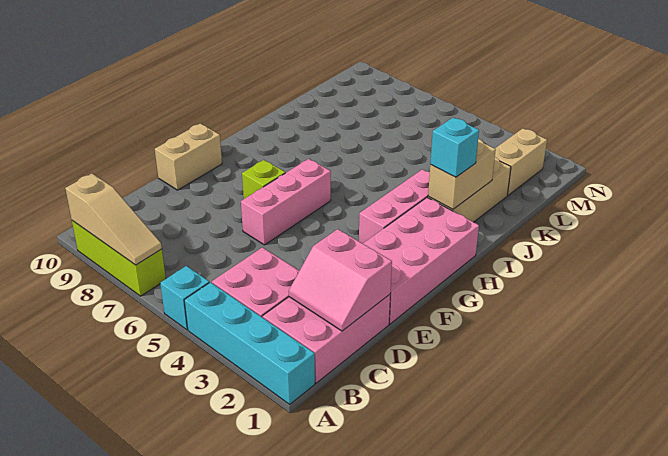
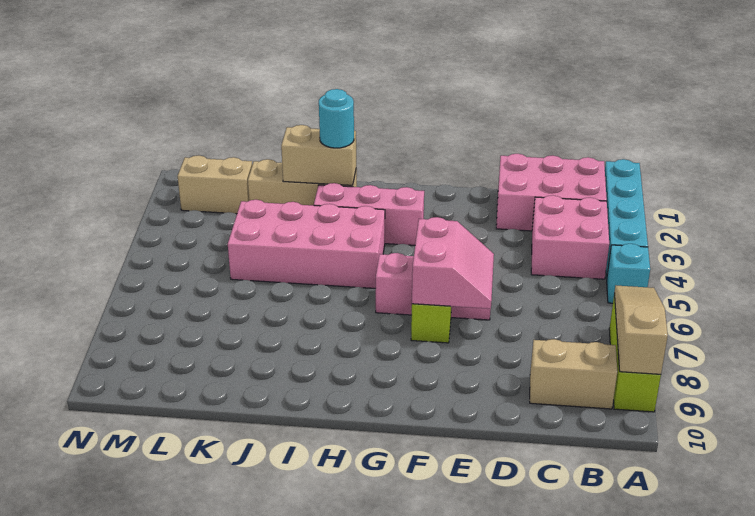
pink 2x2 slope [289,229,392,331] -> pink 2x2 slope moved to [412,217,494,309]
pink 2x4 brick [363,197,479,324] -> pink 2x4 brick moved to [228,200,385,288]
tan 1x2 brick [155,124,222,190] -> tan 1x2 brick moved to [530,339,617,409]
cyan 1x1 brick [430,118,479,177] -> cyan 1x1 round brick [319,89,354,148]

